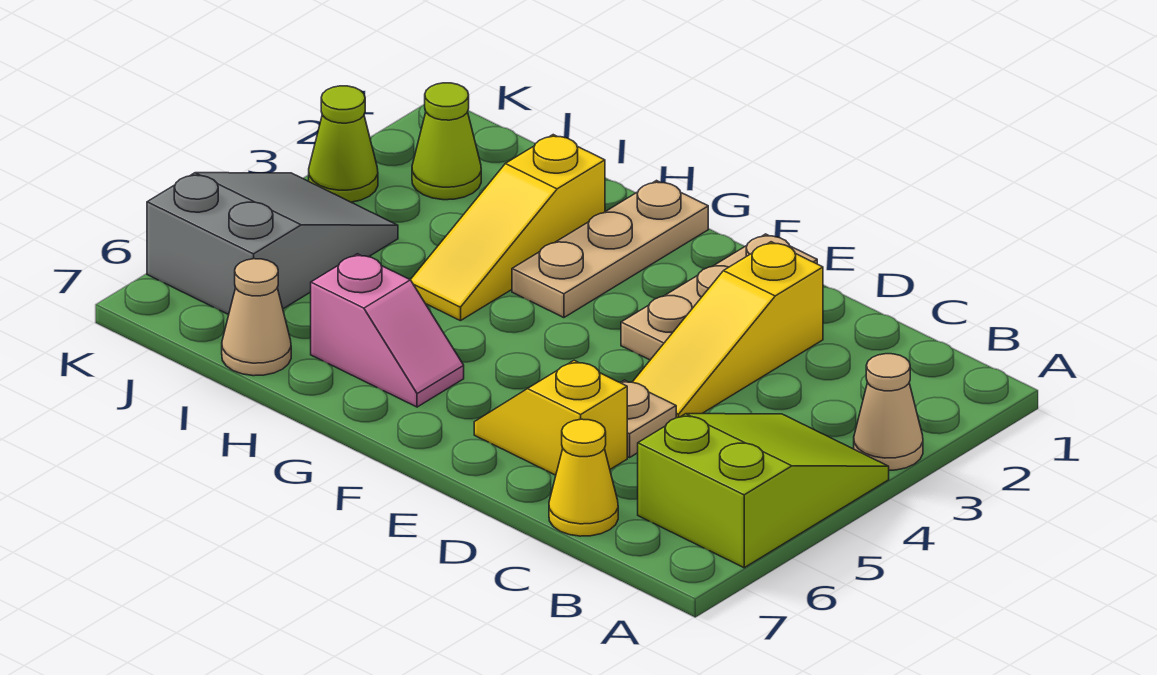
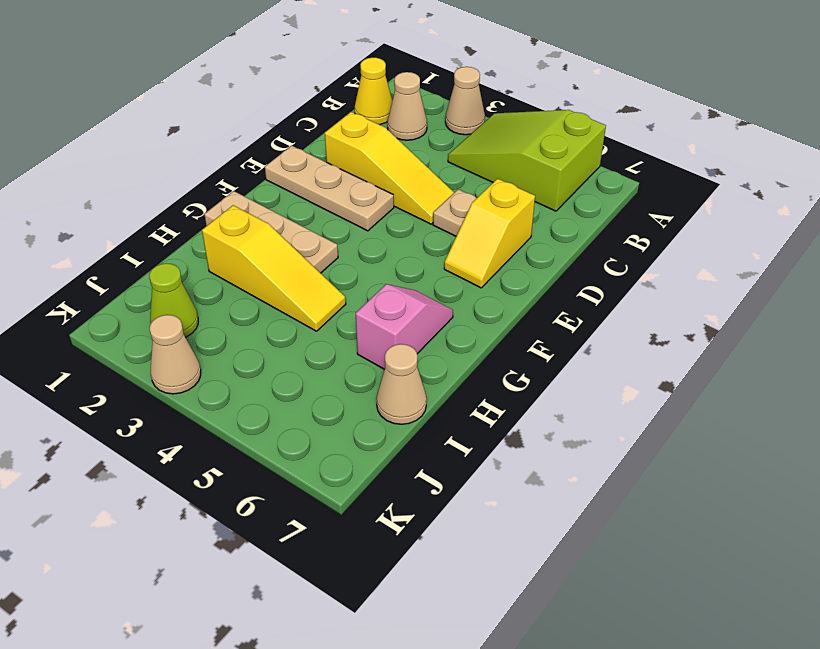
none -> tan 1x1 cone [388,72,427,140]
yellow 1x1 cone [549,419,618,536] -> yellow 1x1 cone moved to [355,58,392,125]
grey 2x3 slope [147,173,398,315] -> none
lime 1x1 cone [309,86,378,202] -> tan 1x1 cone [150,315,201,394]

